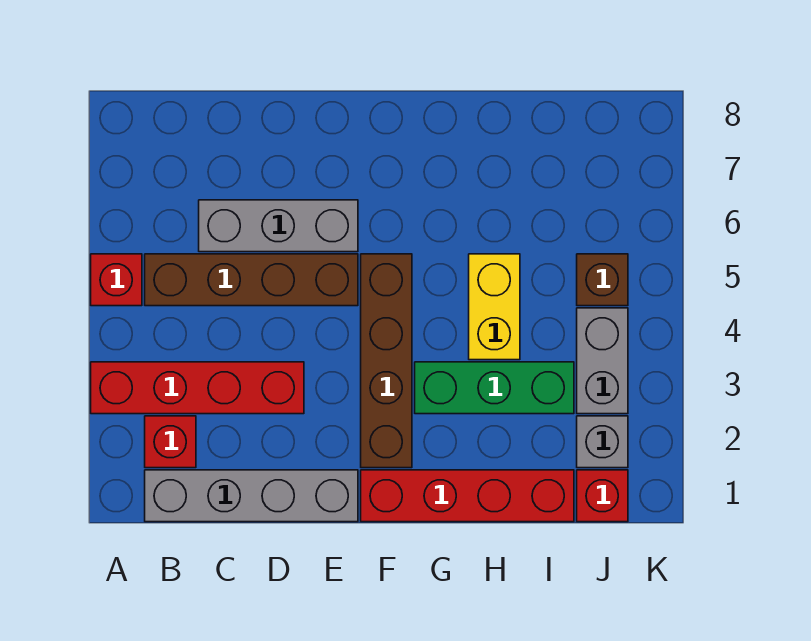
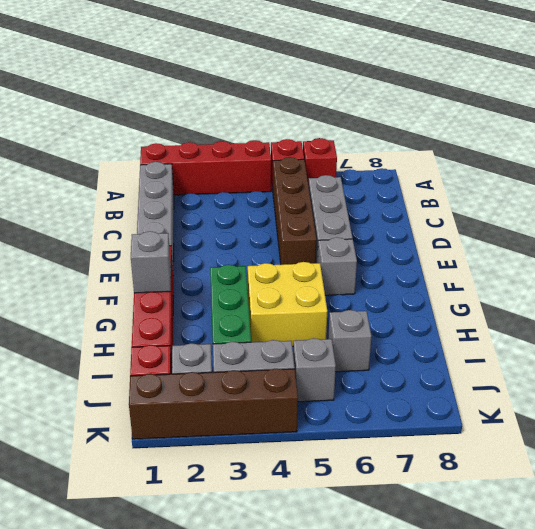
red 1x4 brick [91,362,304,414] -> red 1x4 brick turned to [140,140,271,195]
red 1x1 brick [145,416,196,468] -> red 1x1 brick moved to [303,138,337,186]
brown 1x4 brick [361,254,412,468] -> brown 1x4 brick moved to [129,369,298,439]
none -> grey 1x1 brick [318,237,357,295]
none -> grey 1x1 brick [131,231,171,293]
yellow 1x2 brick [469,254,520,360] -> yellow 2x2 brick [248,262,327,347]
none -> grey 1x1 brick [328,310,371,372]
brown 1x1 brick [577,254,628,306] -> grey 1x1 brick [293,338,336,402]

